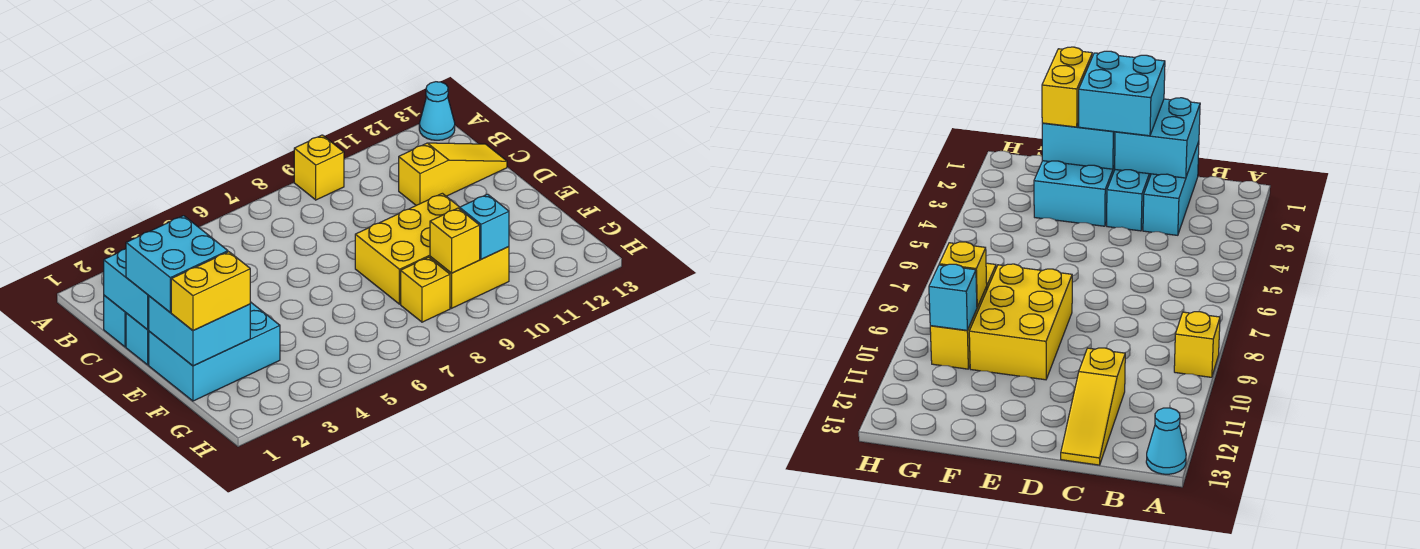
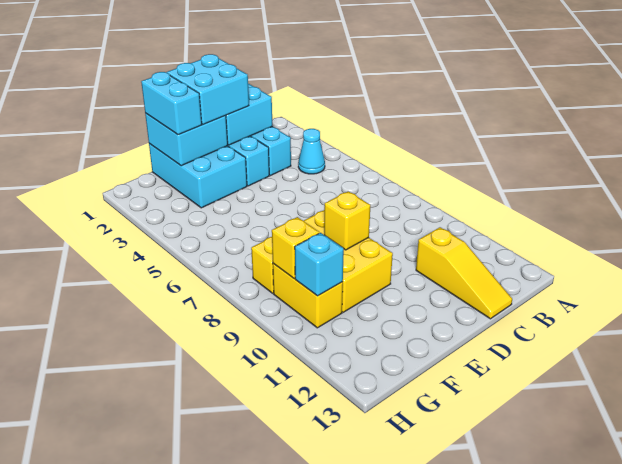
yellow 1x1 brick [294,135,344,200] -> yellow 1x1 brick moved to [324,191,370,250]
cyan 1x1 cone [419,82,455,140] -> cyan 1x1 cone moved to [298,129,325,174]
yellow 1x2 brick [171,252,250,331] -> cyan 1x2 brick [141,72,202,135]

